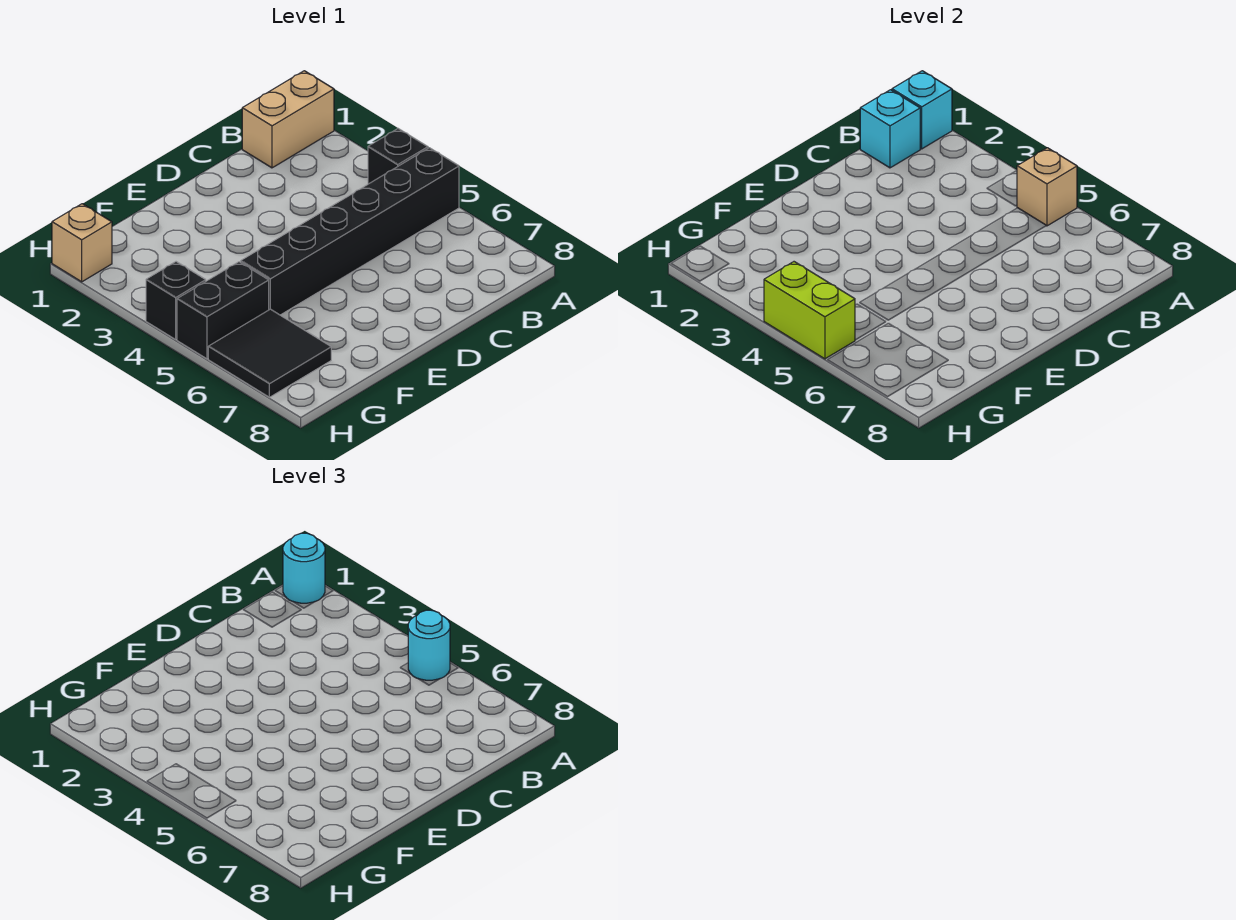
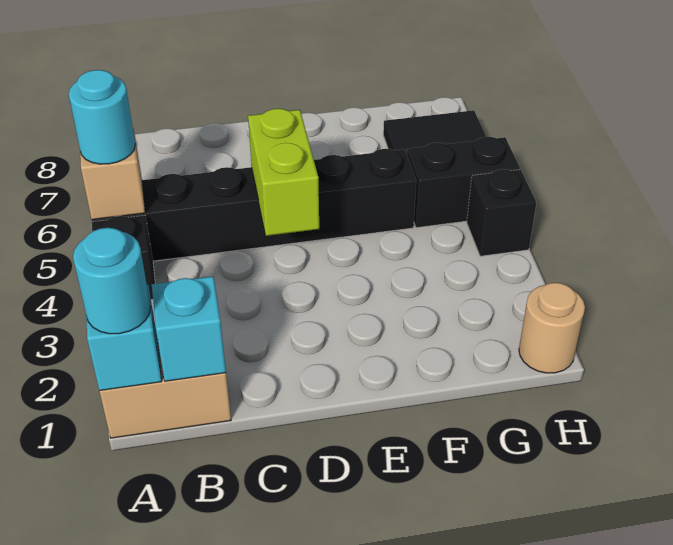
tan 1x1 brick [52,204,112,282] -> tan 1x1 round brick [519,283,585,373]
lime 1x2 brick [764,262,855,359] -> lime 1x2 brick moved to [248,109,319,236]

